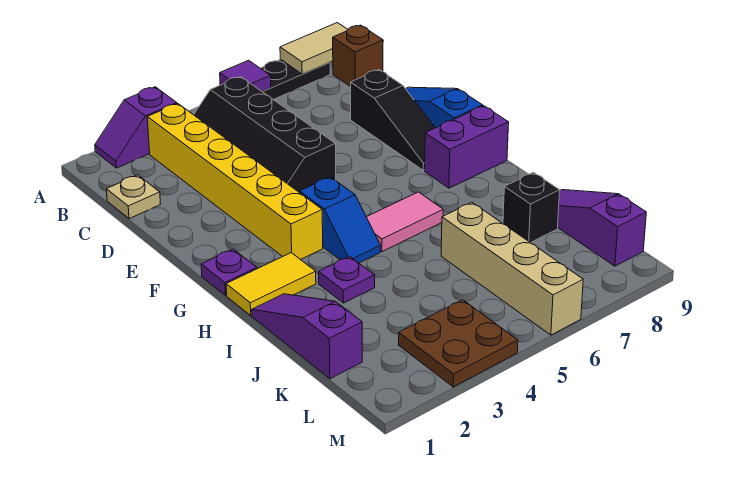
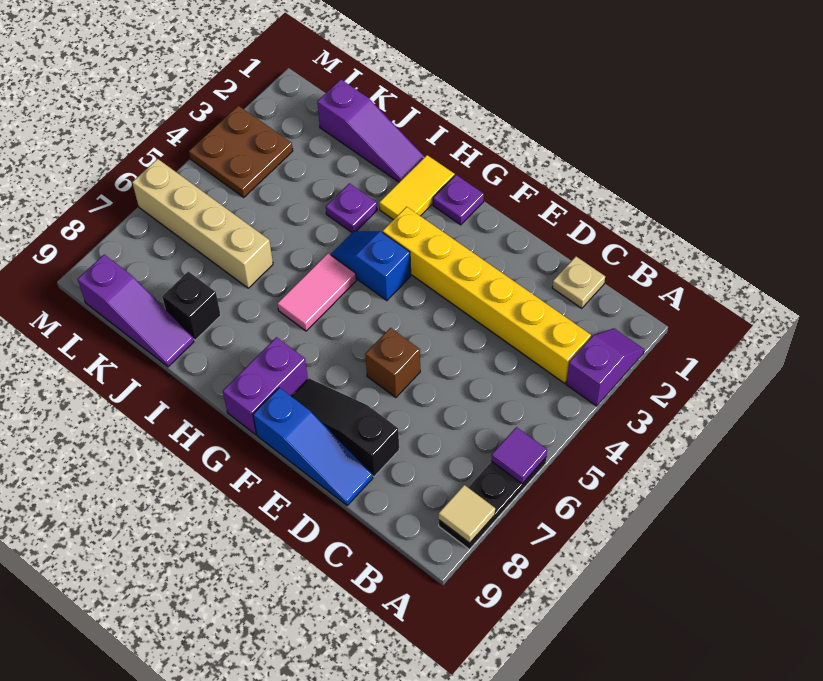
tan 1x2 tile [280,23,347,74] -> tan 1x1 tile [439,485,495,543]
black 2x4 slope [194,77,336,193] -> none
brown 1x1 brick [333,25,383,87] -> brown 1x1 brick moved to [365,328,420,398]

